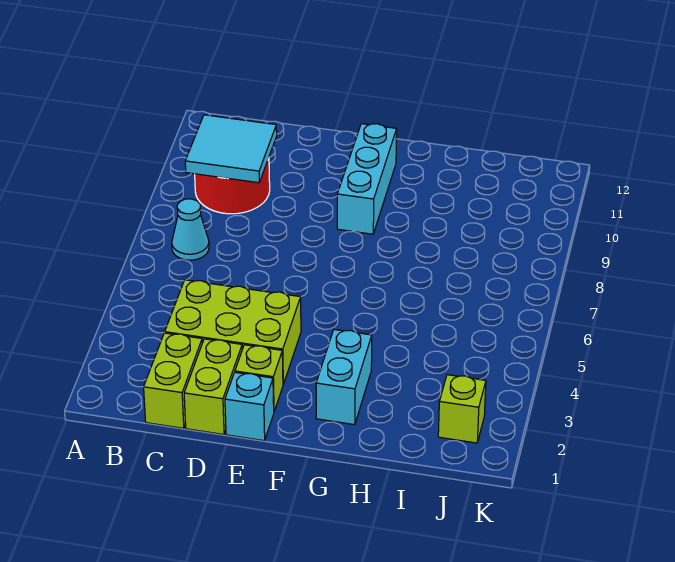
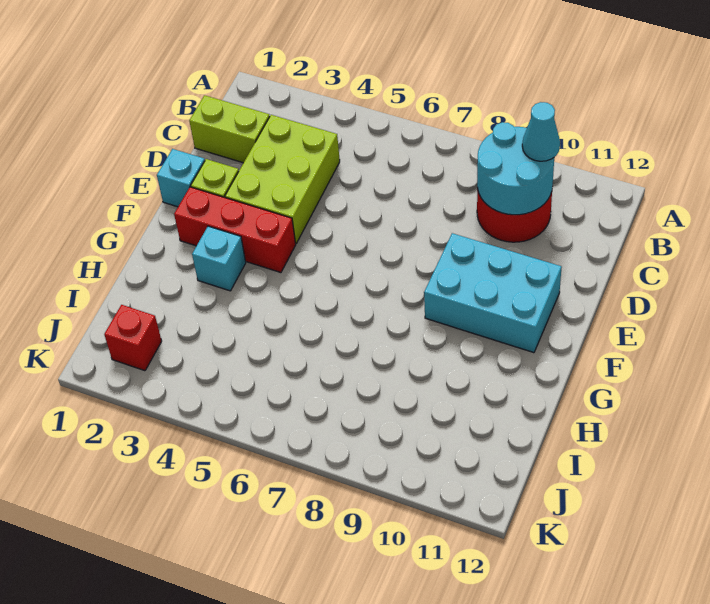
cyan 1x1 cone [172,199,209,260] -> cyan 1x1 cone moved to [522,102,560,161]
cyan 2x2 tile [185,115,277,183] -> cyan 2x2 round brick [477,122,554,215]
lime 1x2 brick [184,339,242,434] -> none
none -> red 1x3 brick [174,187,296,273]
cyan 1x3 brick [337,124,397,234] -> cyan 2x3 brick [424,233,562,353]
cyan 1x2 brick [316,329,372,425] -> cyan 1x1 brick [192,226,246,291]
lime 1x1 brick [438,375,486,443] -> red 1x1 brick [104,305,162,371]

